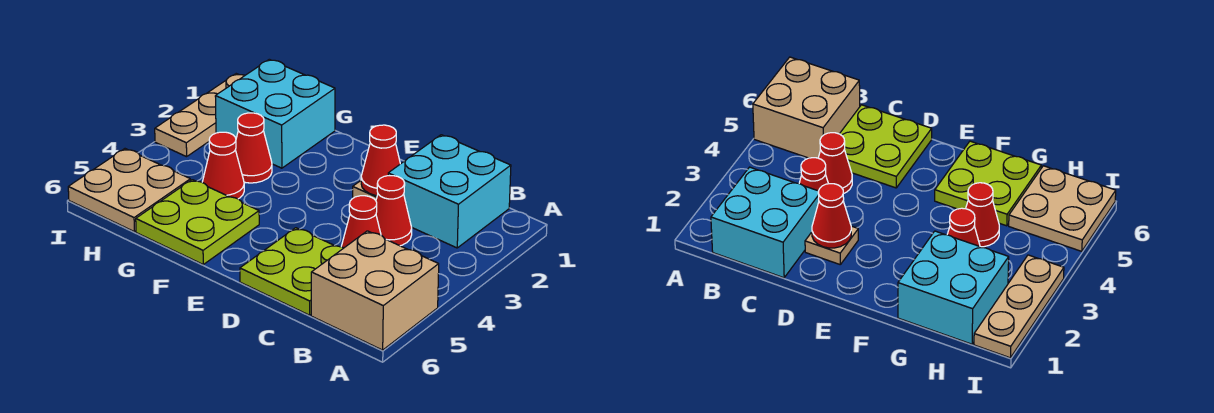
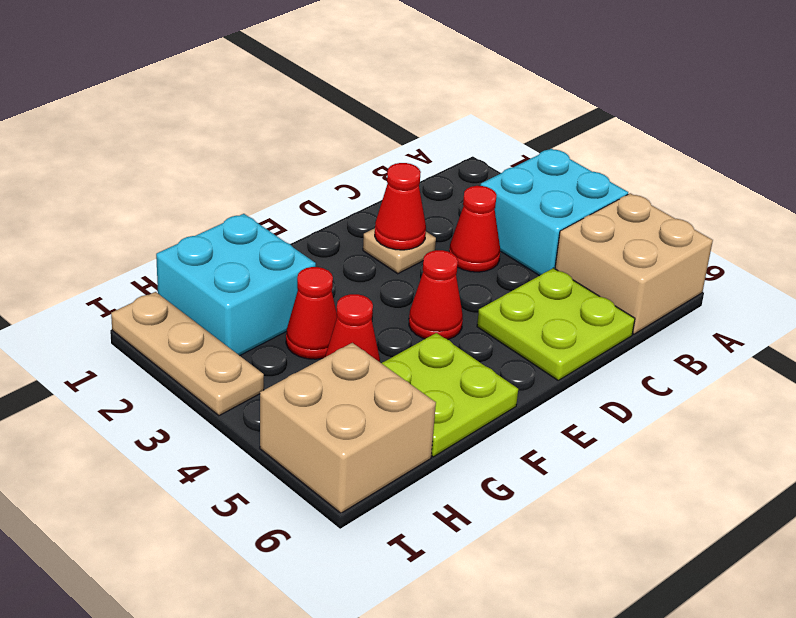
cyan 2x2 brick [388,135,511,248] -> cyan 2x2 brick moved to [481,149,628,276]
red 1x1 cone [341,196,381,248] -> red 1x1 cone moved to [409,250,463,339]
tan 2x2 plate [68,149,190,232] -> tan 2x2 brick [260,343,436,513]

